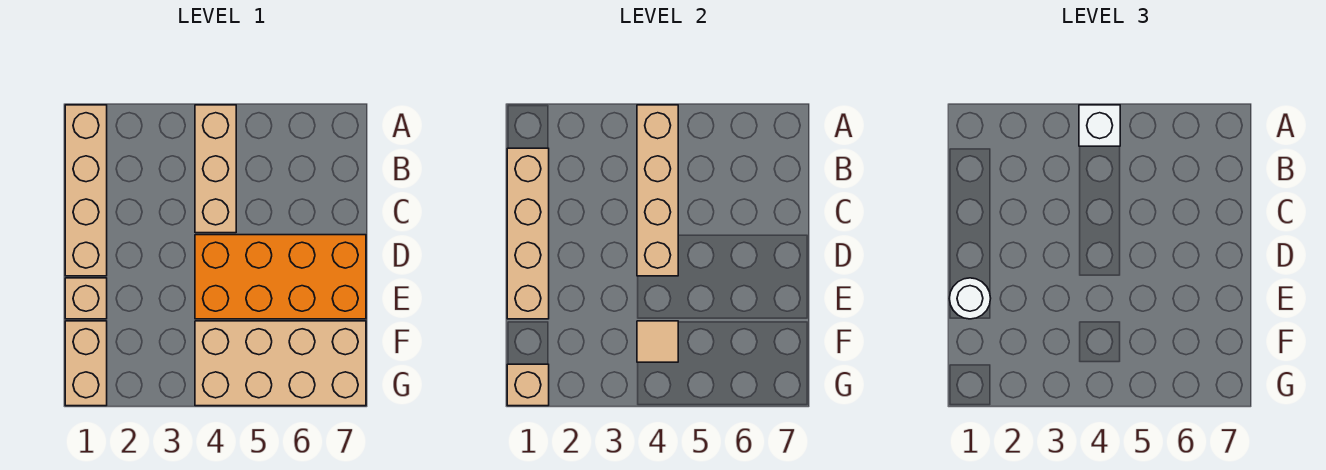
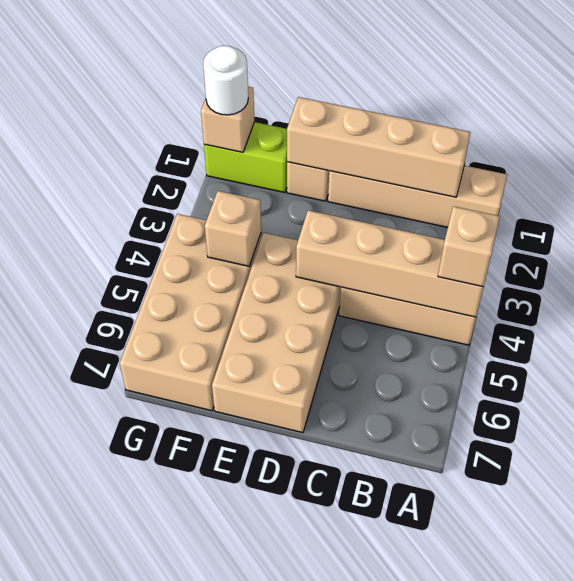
white 1x1 brick [1079,105,1120,146] -> tan 1x1 brick [438,206,500,287]
orange 2x4 brick [195,235,366,319] -> tan 2x4 brick [212,233,341,433]
white 1x1 round brick [949,278,991,319] -> white 1x1 round brick moved to [203,46,248,115]
tan 1x2 brick [65,321,107,406] -> lime 1x2 brick [204,122,287,193]
tan 1x1 tile [637,321,678,362] -> tan 1x1 brick [205,191,261,266]

